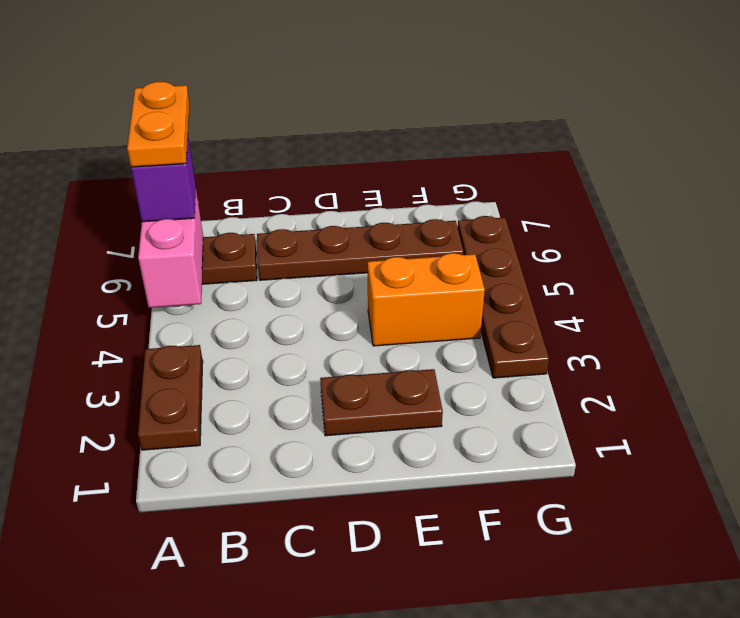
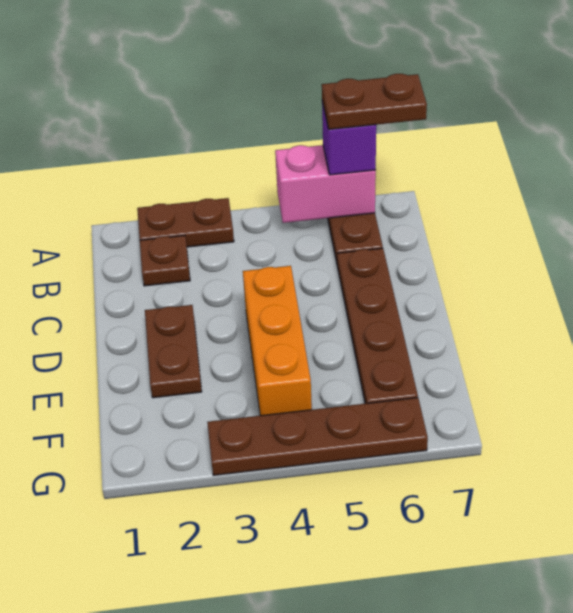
orange 1x2 plate [127,82,189,167] -> brown 1x2 plate [322,74,427,129]
none -> brown 1x1 plate [140,236,190,286]
orange 1x2 brick [367,253,485,346] -> orange 1x3 brick [243,266,312,416]

